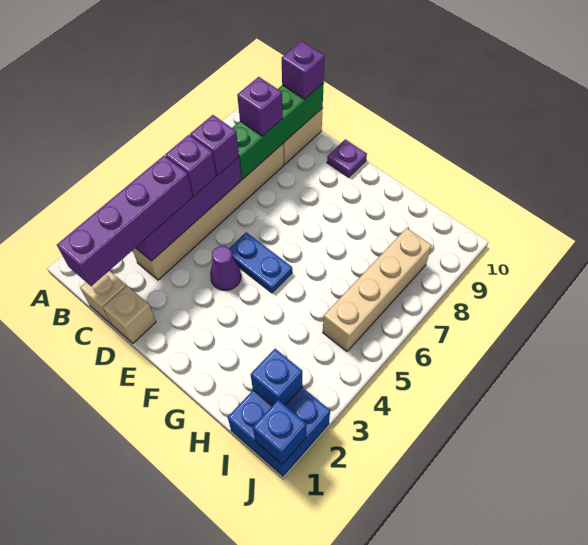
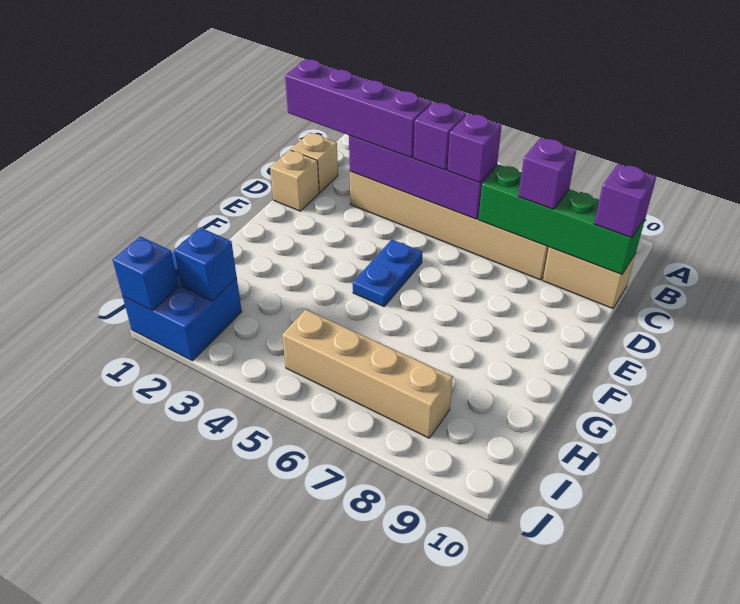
purple 1x1 cone [210,246,241,290] -> none
purple 1x1 plate [327,139,367,177] -> none

